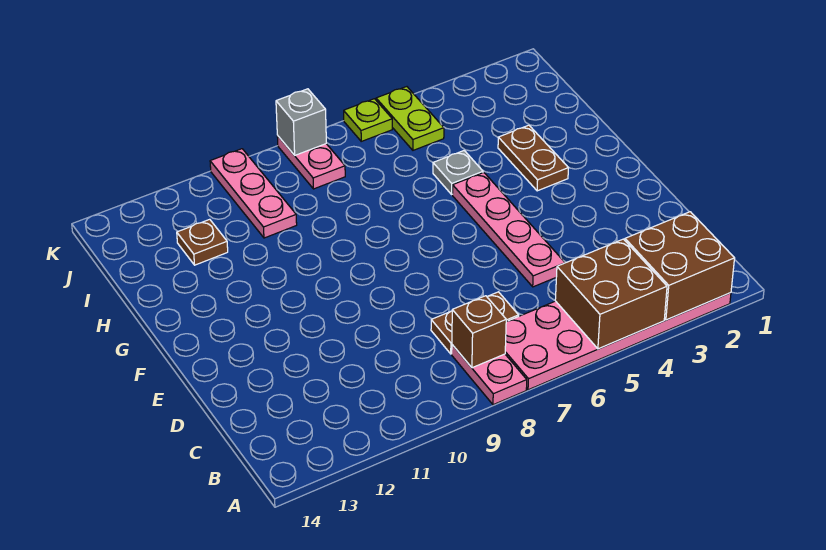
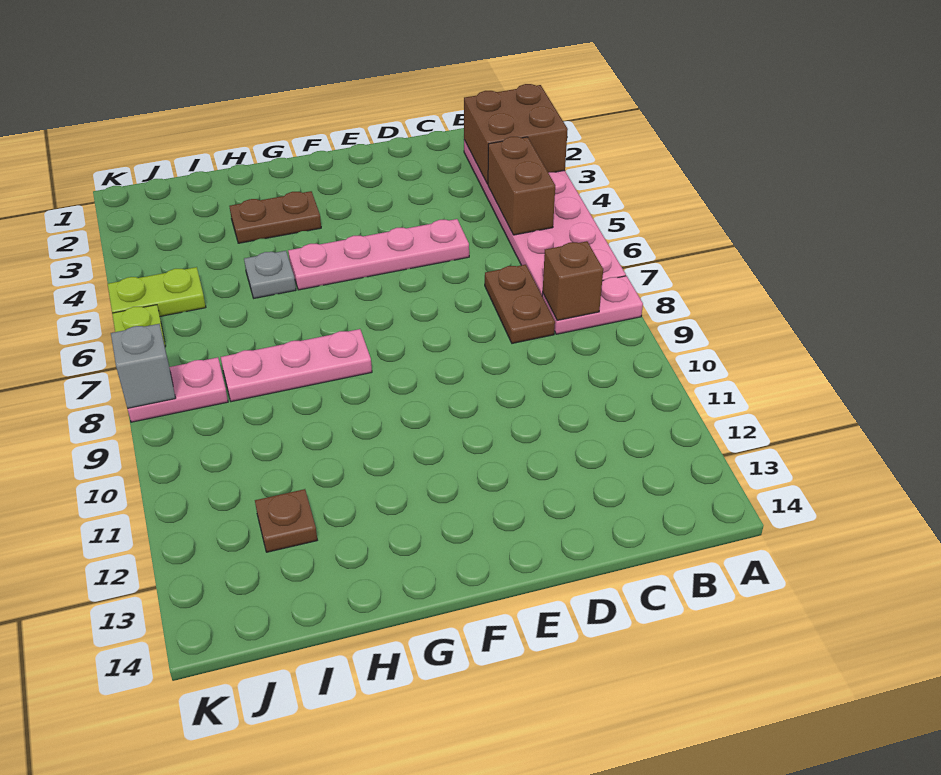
brown 2x2 brick [555,239,667,349] -> brown 1x2 brick [488,137,555,235]
pink 1x3 plate [210,149,297,238] -> pink 1x3 plate moved to [221,329,372,402]

